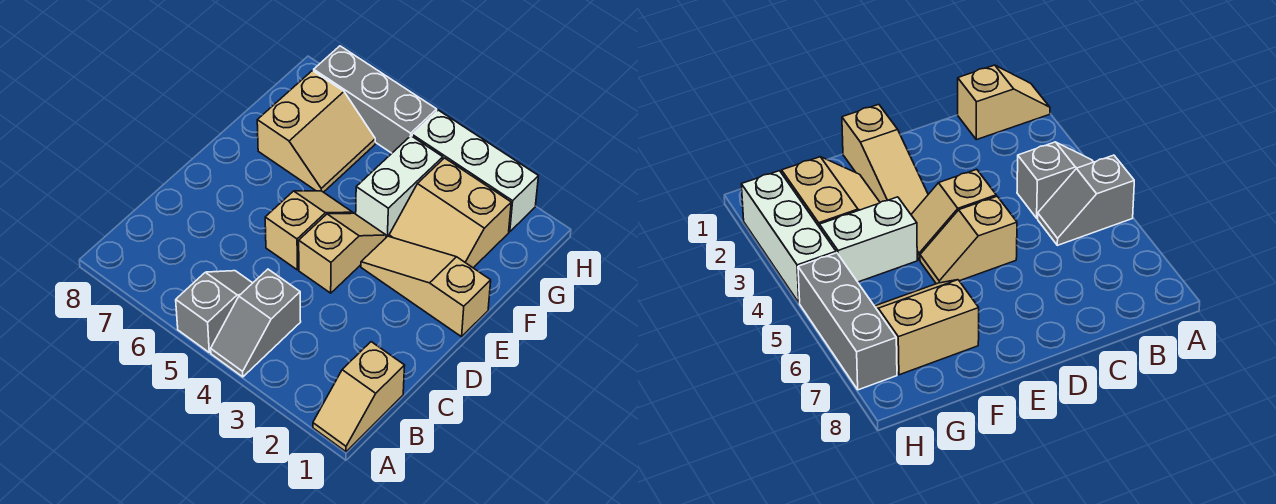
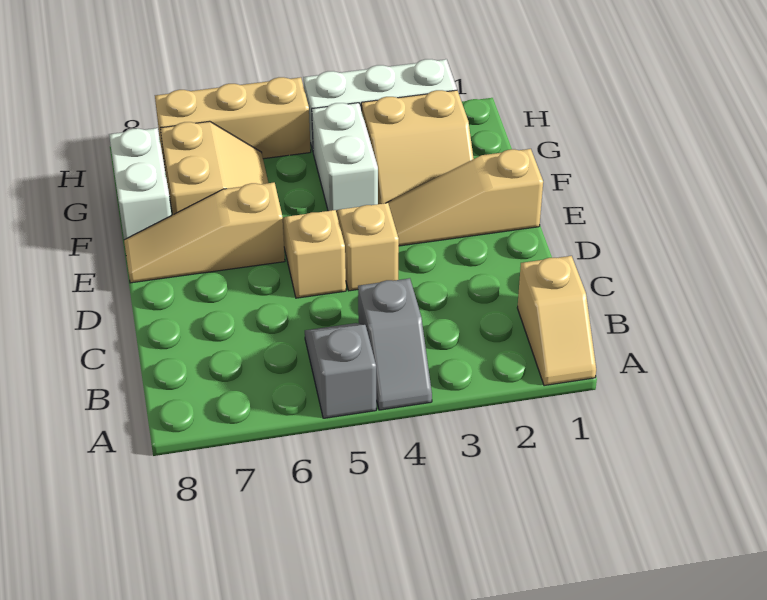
none -> tan 1x3 slope [124,183,285,283]
none -> white 1x2 brick [109,128,172,240]
grey 1x3 brick [314,46,437,153] -> tan 1x3 brick [155,77,311,167]

